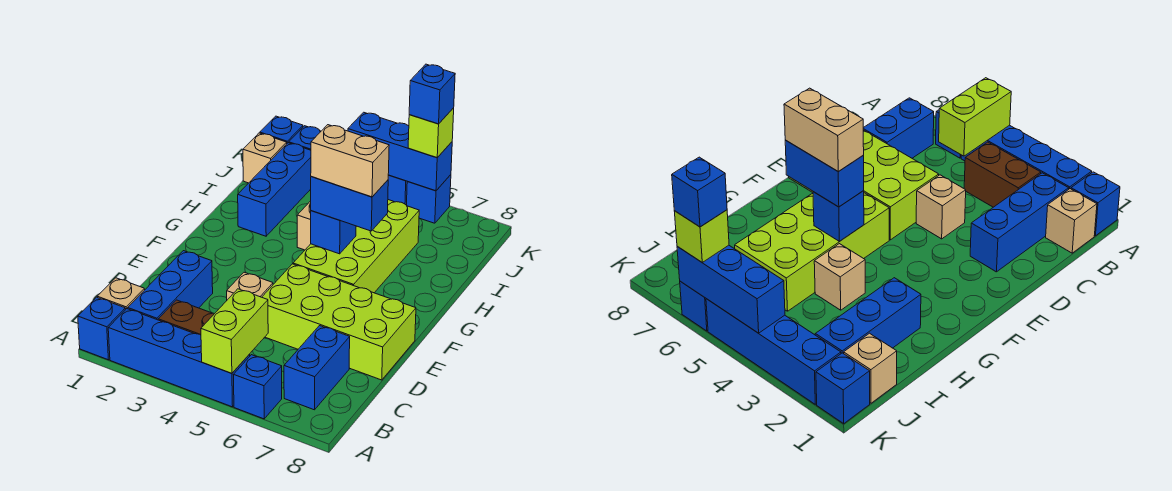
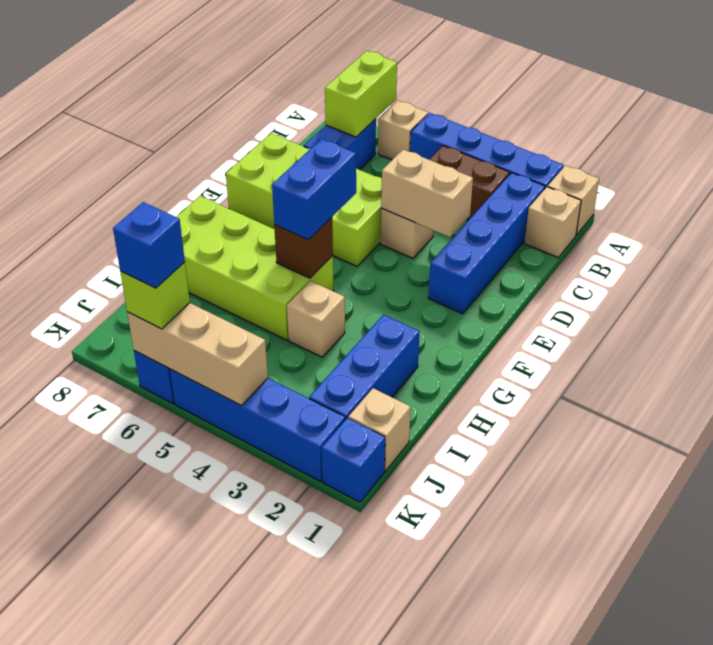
blue 1x1 brick [78,297,125,360] -> tan 1x1 brick [548,166,599,235]
lime 1x2 brick [201,289,268,373] -> lime 1x2 brick moved to [325,51,397,137]
blue 1x1 brick [234,355,282,419] -> tan 1x1 brick [378,100,428,160]
blue 1x3 brick [128,251,213,320] -> blue 1x4 brick [429,173,545,314]
lime 2x4 brick [293,200,419,293] -> lime 2x4 brick turned to [177,196,334,340]
blue 1x1 brick [311,211,356,254] -> brown 1x1 brick [274,217,333,278]
blue 1x2 brick [311,177,388,231] -> blue 1x2 brick turned to [272,139,356,240]
tan 1x2 brick [311,125,389,197] -> tan 1x2 brick moved to [381,149,473,237]
blue 1x3 brick [348,112,452,191] -> tan 1x3 brick [127,303,268,405]

